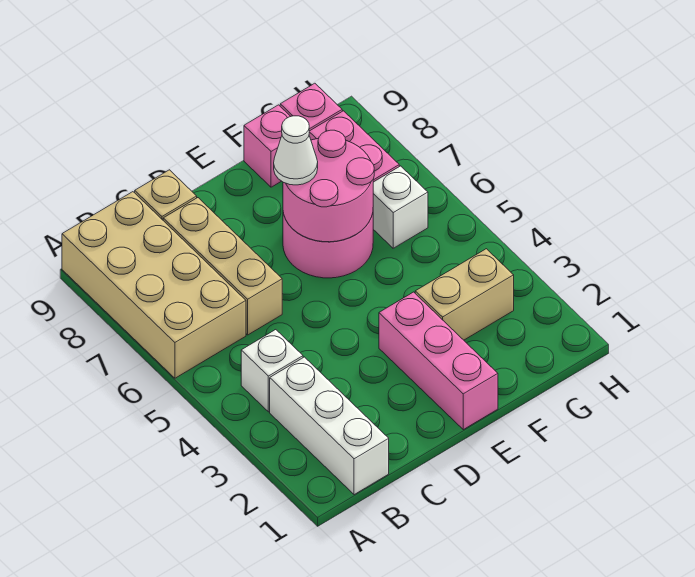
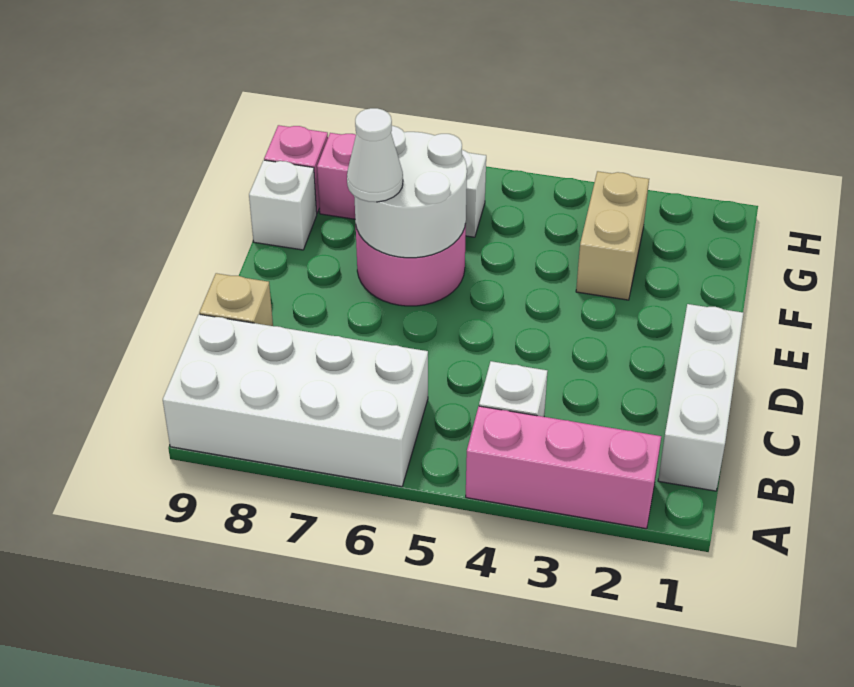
tan 2x4 brick [62,192,246,378] -> white 2x4 brick [163,314,428,487]
white 1x3 brick [270,357,389,495] -> white 1x3 brick turned to [658,304,744,491]
tan 1x3 brick [163,198,282,335] -> none
pink 1x3 brick [379,292,498,430] -> pink 1x3 brick moved to [466,406,661,529]
pink 2x2 round brick [283,130,374,242] -> white 2x2 round brick [354,126,467,258]
pink 1x1 brick [244,105,291,187] -> white 1x1 brick [249,160,317,250]

